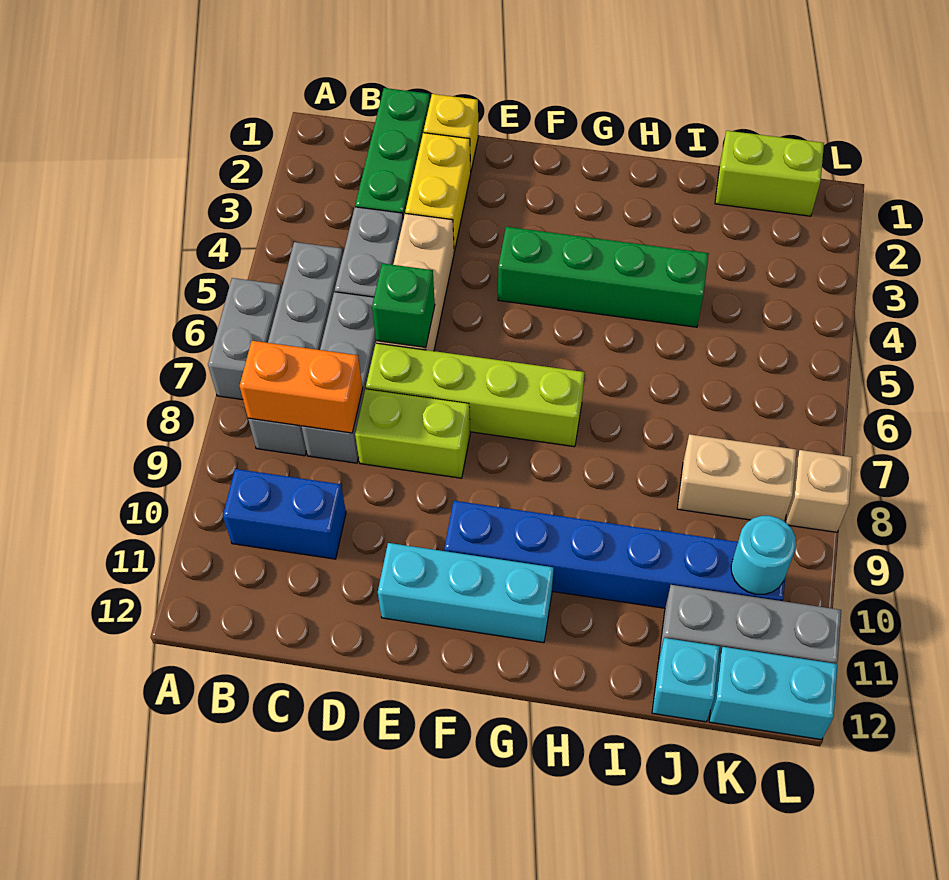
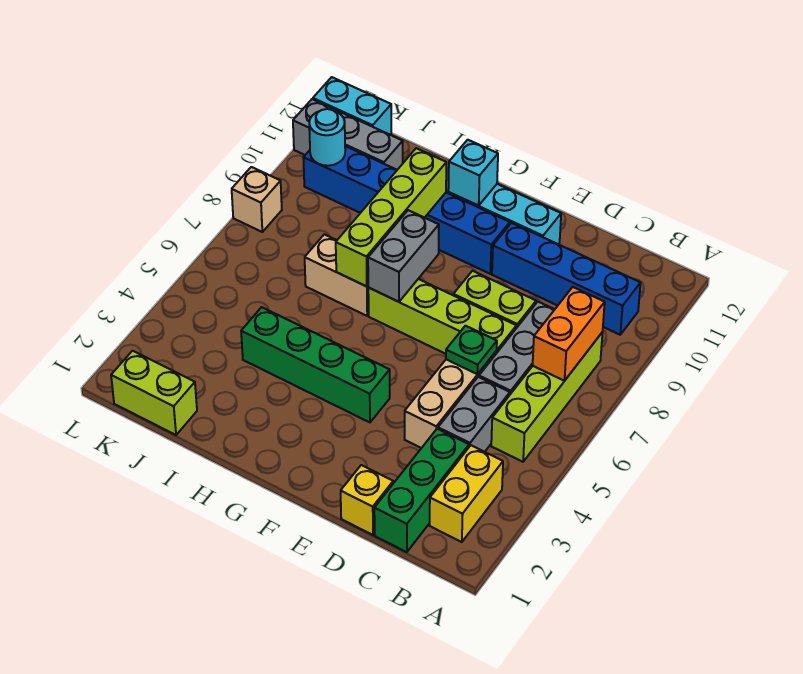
grey 1x2 brick [208,278,281,400] -> grey 1x2 brick moved to [368,210,439,302]
grey 1x4 brick [248,242,343,456] -> lime 1x4 brick [491,332,603,462]
orange 1x2 brick [240,341,363,433] -> orange 1x2 brick turned to [533,287,605,381]
blue 1x2 brick [223,469,346,559] -> blue 1x4 brick [492,223,641,335]
yellow 1x2 brick [405,133,471,252] -> yellow 1x2 brick moved to [430,445,503,542]
green 1x1 brick [372,263,435,348] -> green 1x1 plate [446,326,497,374]
none -> lime 1x4 brick [336,148,446,287]
tan 1x2 brick [677,434,797,521] -> tan 1x2 brick moved to [305,234,369,316]
cyan 1x1 brick [652,638,720,722] -> cyan 1x1 brick moved to [448,140,498,206]

